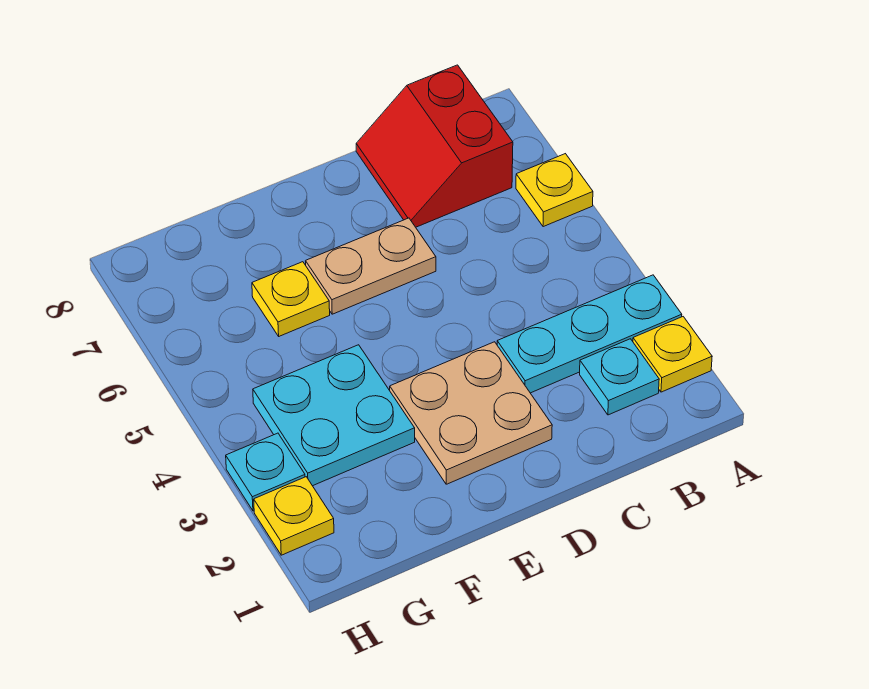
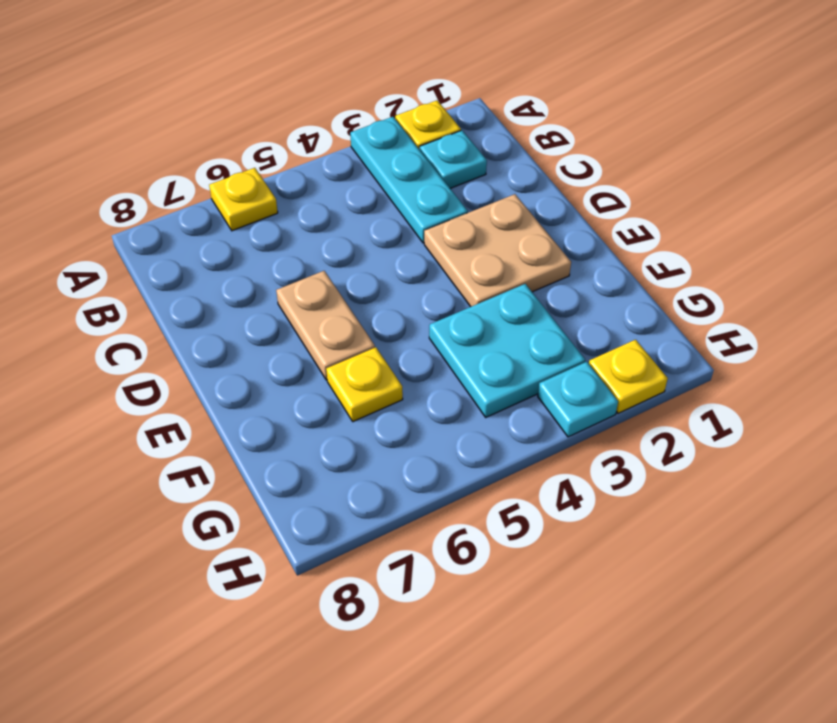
red 2x2 slope [356,65,513,227] -> none

